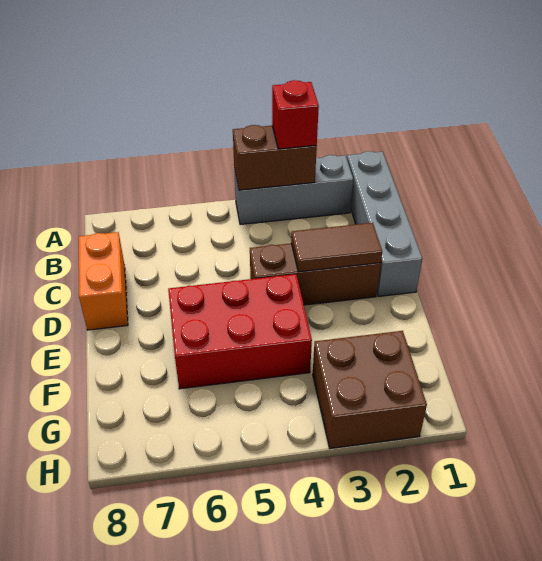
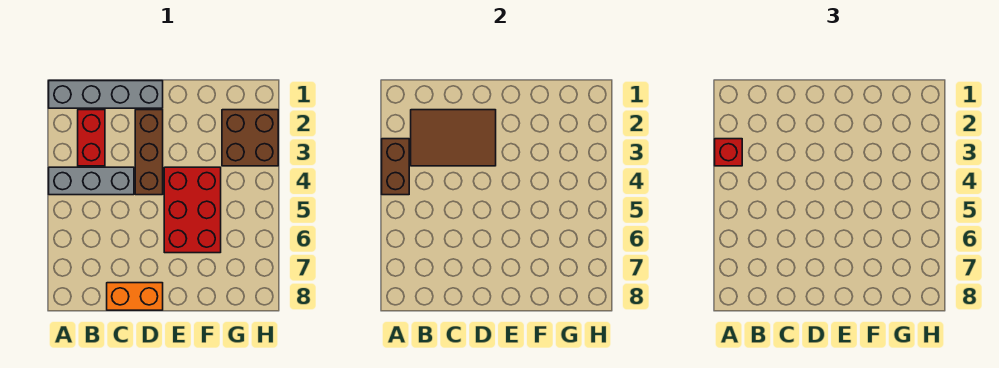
grey 1x3 brick [234,155,353,225] -> grey 1x3 brick turned to [49,167,134,195]
none -> red 1x2 brick [78,110,105,166]
brown 1x2 tile [291,223,382,272] -> brown 2x3 tile [411,110,496,166]

